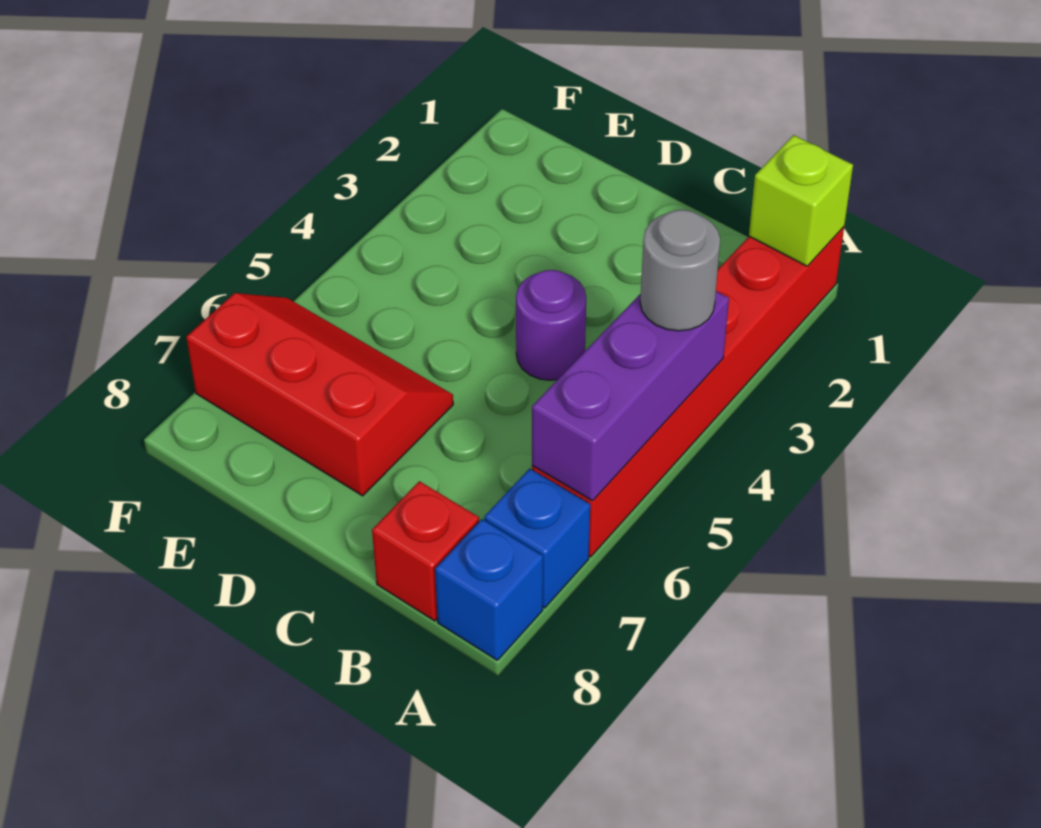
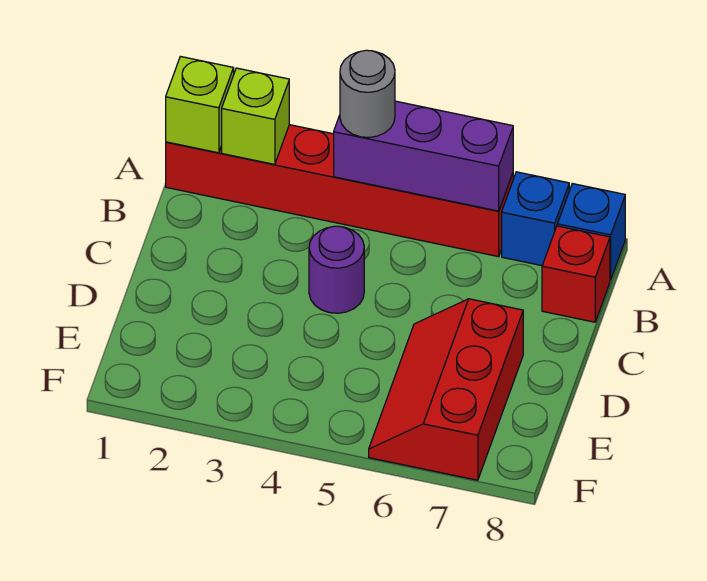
none -> lime 1x1 brick [222,68,289,164]

